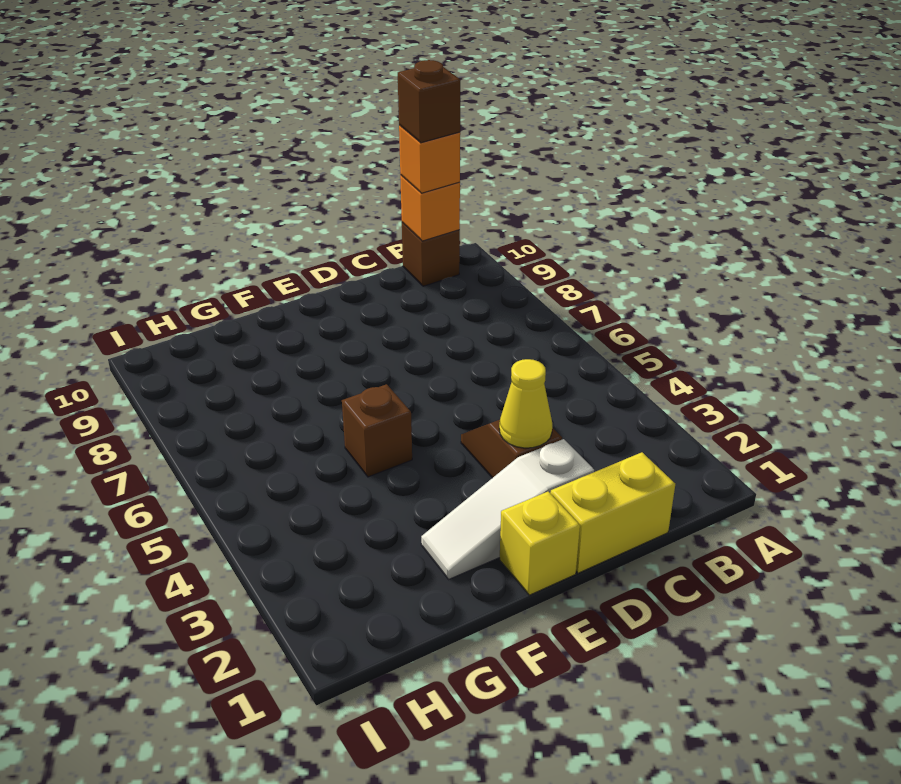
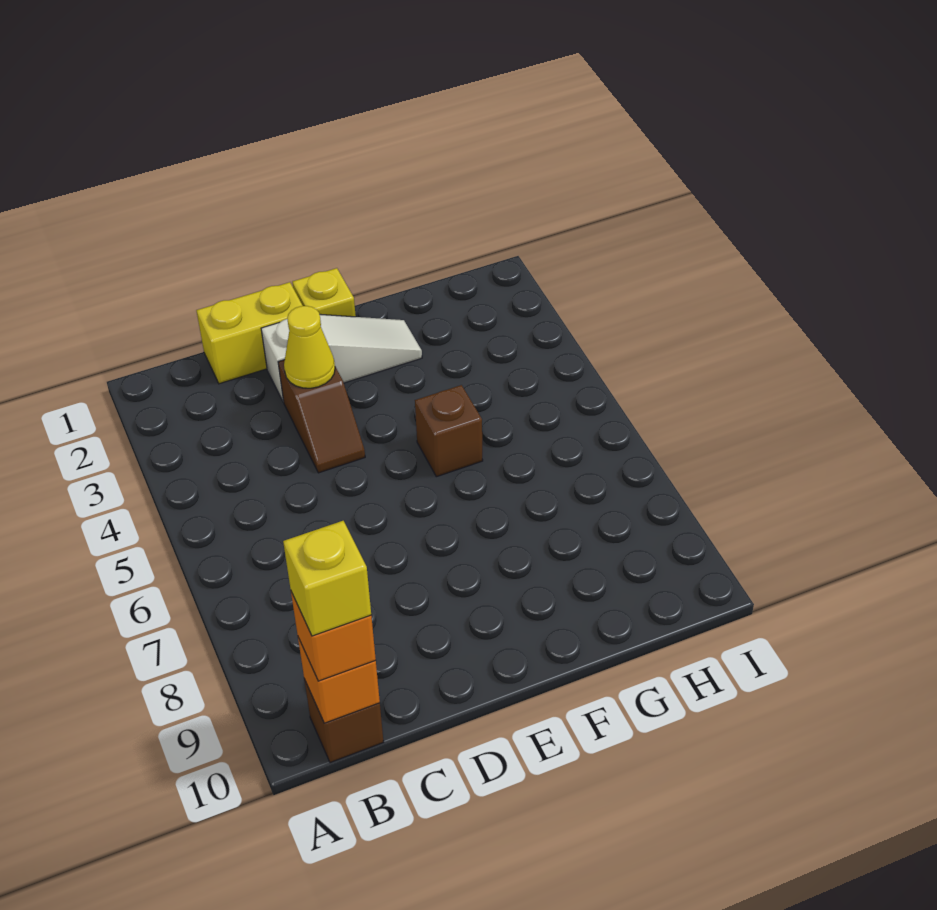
brown 1x1 brick [398,60,460,143] -> yellow 1x1 brick [283,521,371,636]

